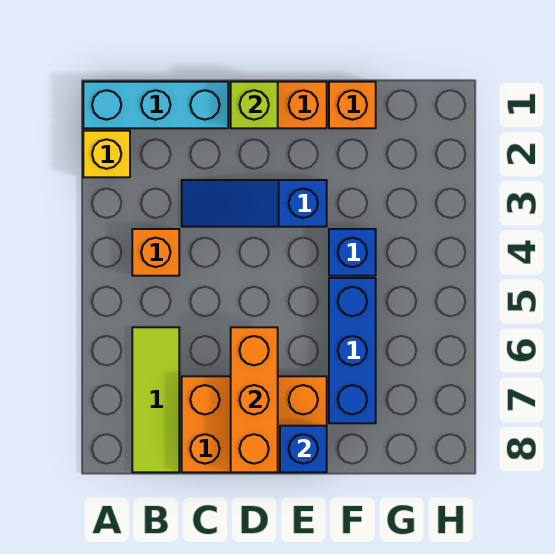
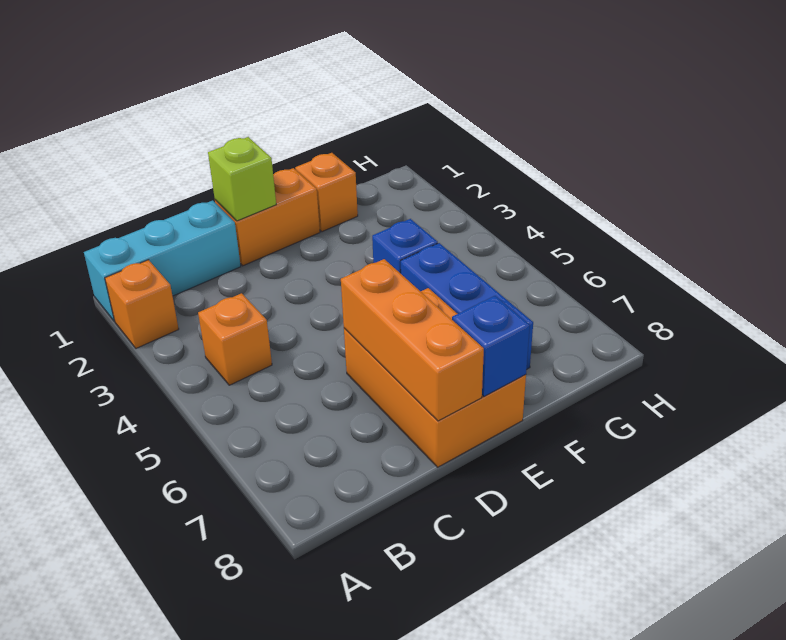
yellow 1x1 brick [83,131,130,177] -> orange 1x1 brick [105,260,179,348]
lime 1x3 tile [132,327,179,472] -> none
blue 1x3 slope [182,180,327,227] -> none
orange 2x3 brick [182,376,327,472] -> orange 2x3 brick turned to [344,288,526,467]

